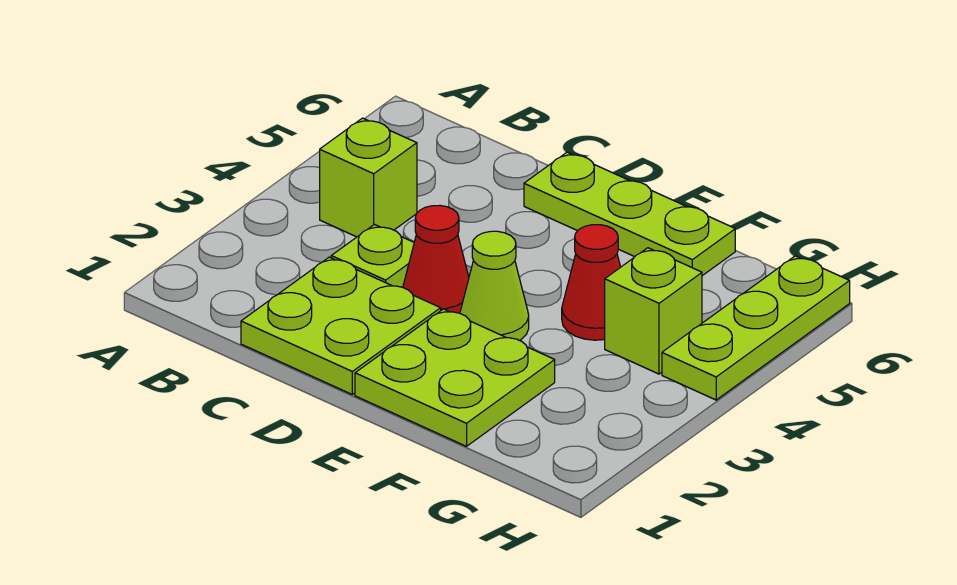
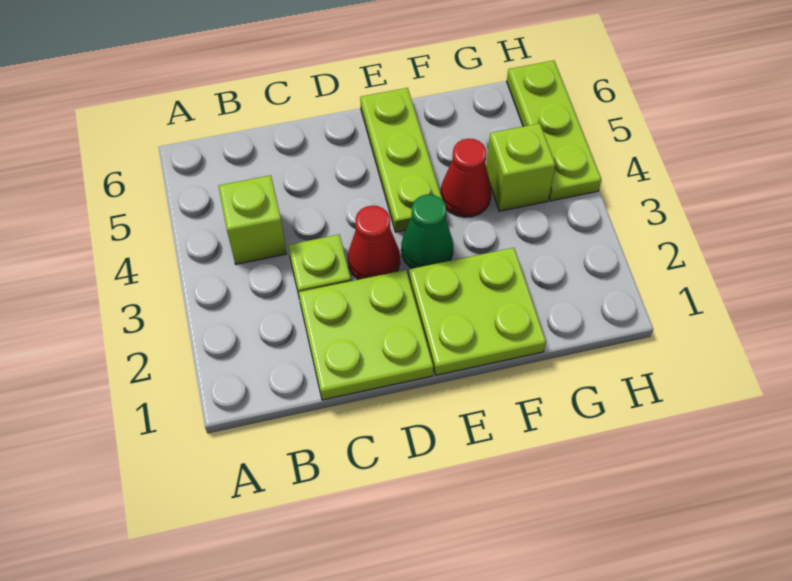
lime 1x3 plate [524,152,735,276] -> lime 1x3 plate turned to [360,88,442,232]
lime 1x1 cone [460,231,529,341] -> green 1x1 cone [401,194,453,269]

